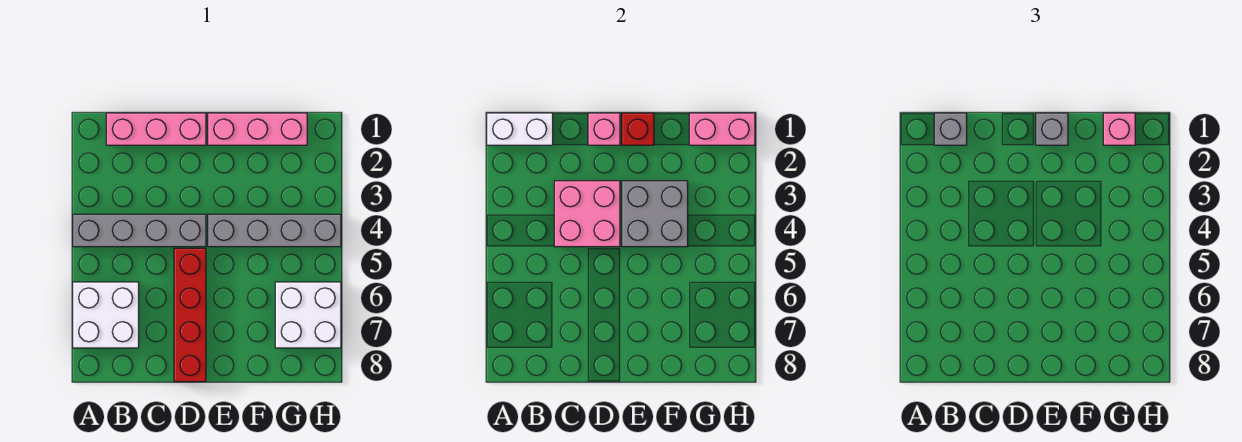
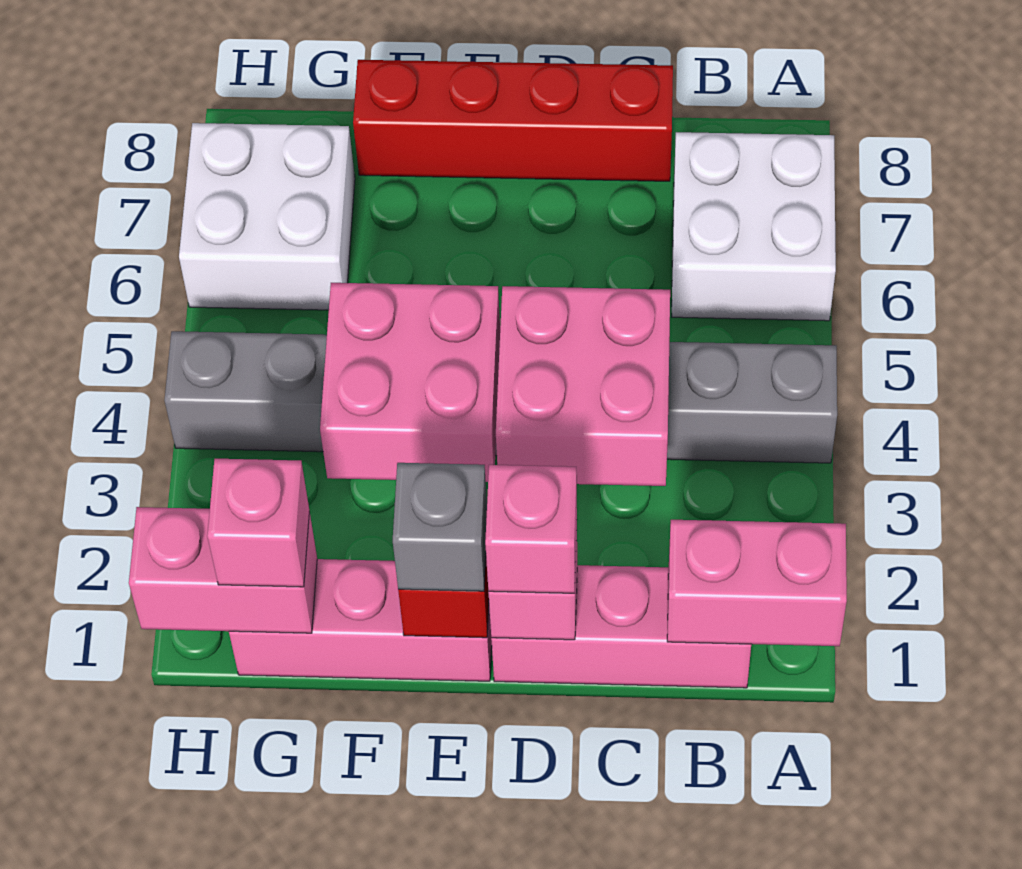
white 1x2 brick [487,113,553,145] -> pink 1x2 brick [667,520,847,646]
grey 1x1 brick [934,113,967,145] -> none
none -> pink 1x1 brick [485,465,577,593]
red 1x4 brick [174,248,206,382] -> red 1x4 brick turned to [353,60,673,181]
grey 2x2 brick [622,181,688,247] -> pink 2x2 brick [320,283,500,482]

